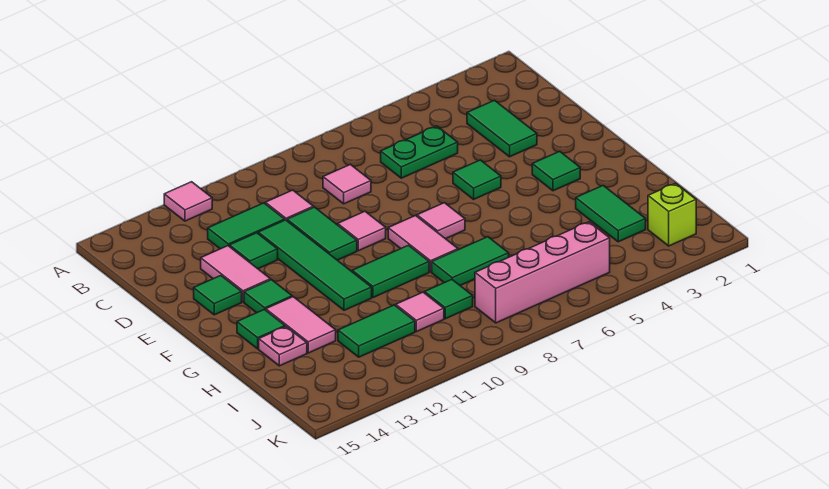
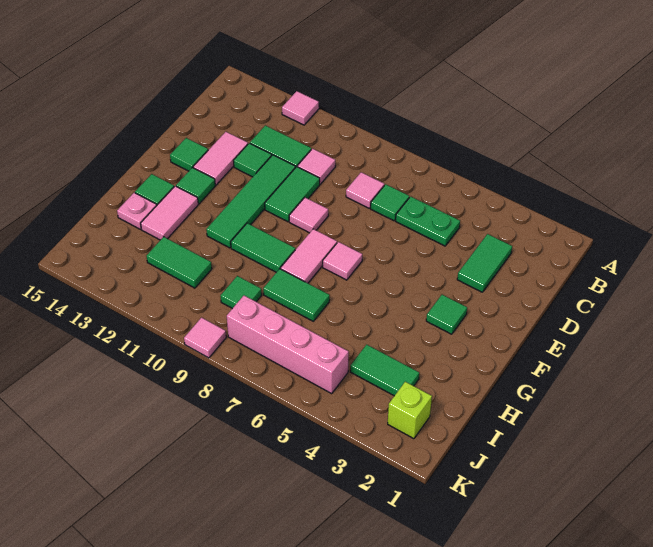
green 1x1 tile [453,160,501,199] -> green 1x1 tile moved to [371,184,409,221]
green 1x2 tile [576,186,646,242] -> green 1x2 tile turned to [350,344,419,396]
pink 1x1 tile [396,292,444,332] -> pink 1x1 tile moved to [184,318,226,358]

